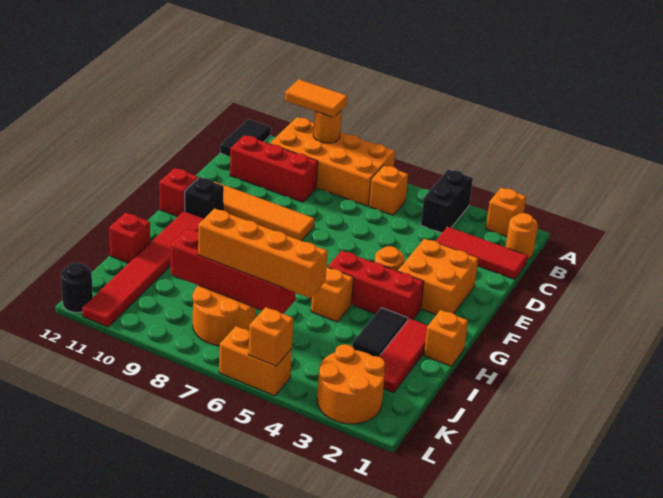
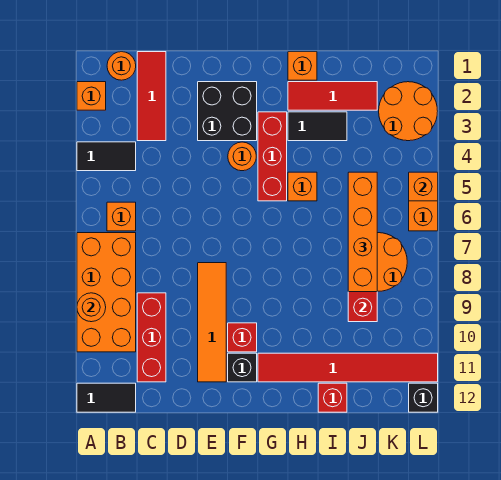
black 1x2 brick [421,169,473,233] -> black 1x2 tile [77,142,136,171]
orange 1x2 tile [285,79,347,117] -> none
orange 2x2 brick [398,239,478,315] -> black 2x2 brick [198,82,257,141]
red 1x1 brick [159,168,198,217] -> red 1x1 brick moved to [228,323,257,352]
black 1x1 round brick [61,263,93,313] -> black 1x1 brick [409,383,438,412]

